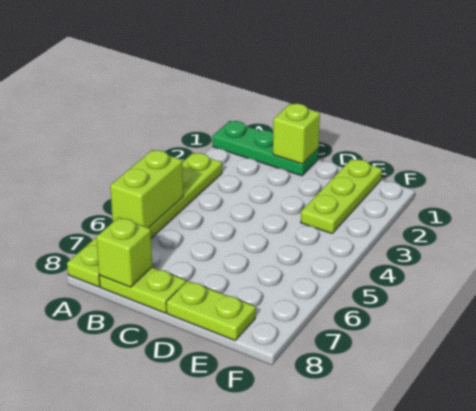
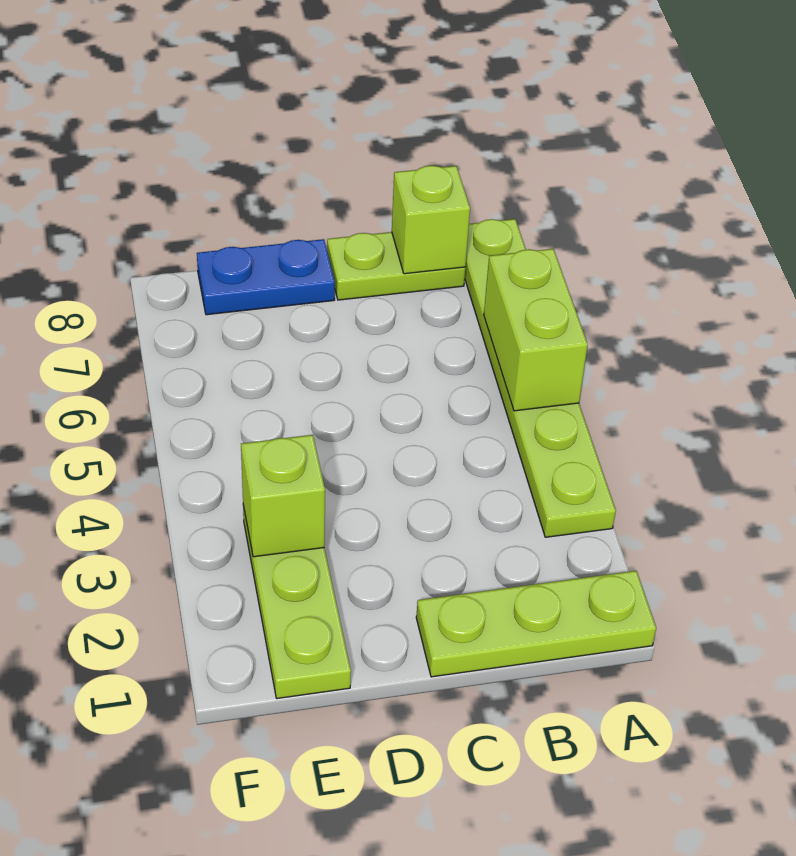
green 1x3 plate [213,121,318,176] -> lime 1x3 plate [416,571,656,677]
lime 1x1 brick [273,104,320,164] -> lime 1x1 brick moved to [241,435,325,557]
lime 1x2 plate [166,281,256,340] -> blue 1x2 plate [197,239,335,315]

